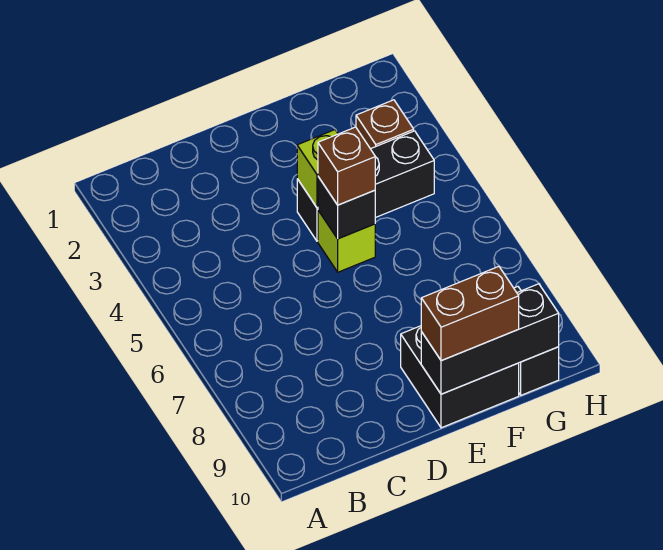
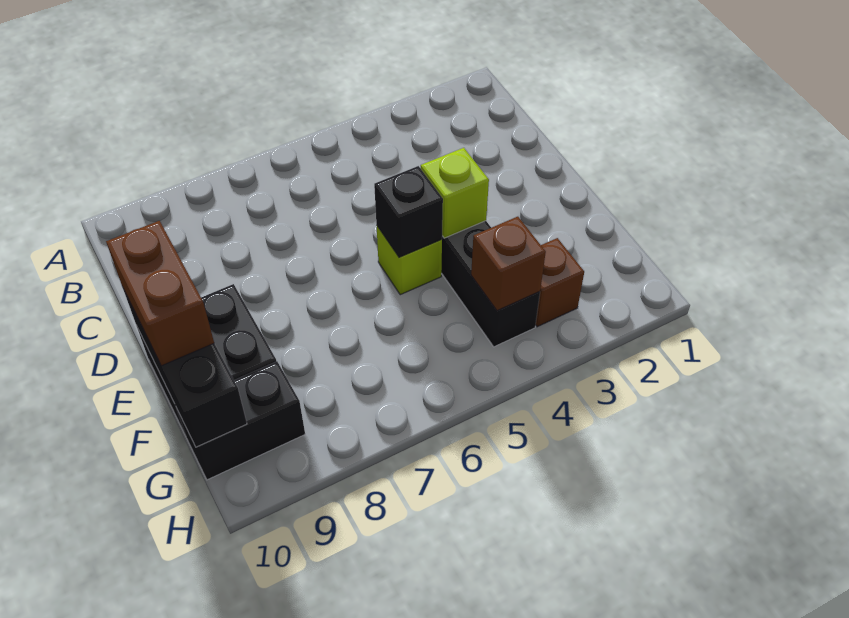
brown 1x1 brick [318,127,375,205] -> brown 1x1 brick moved to [471,217,546,311]

